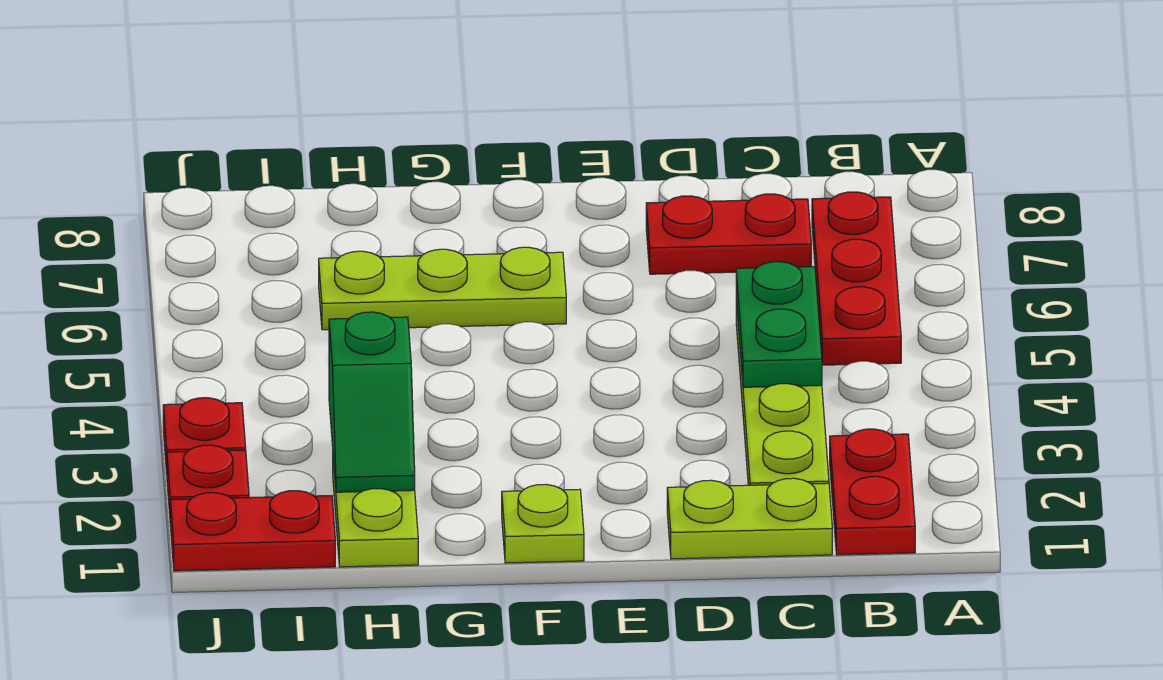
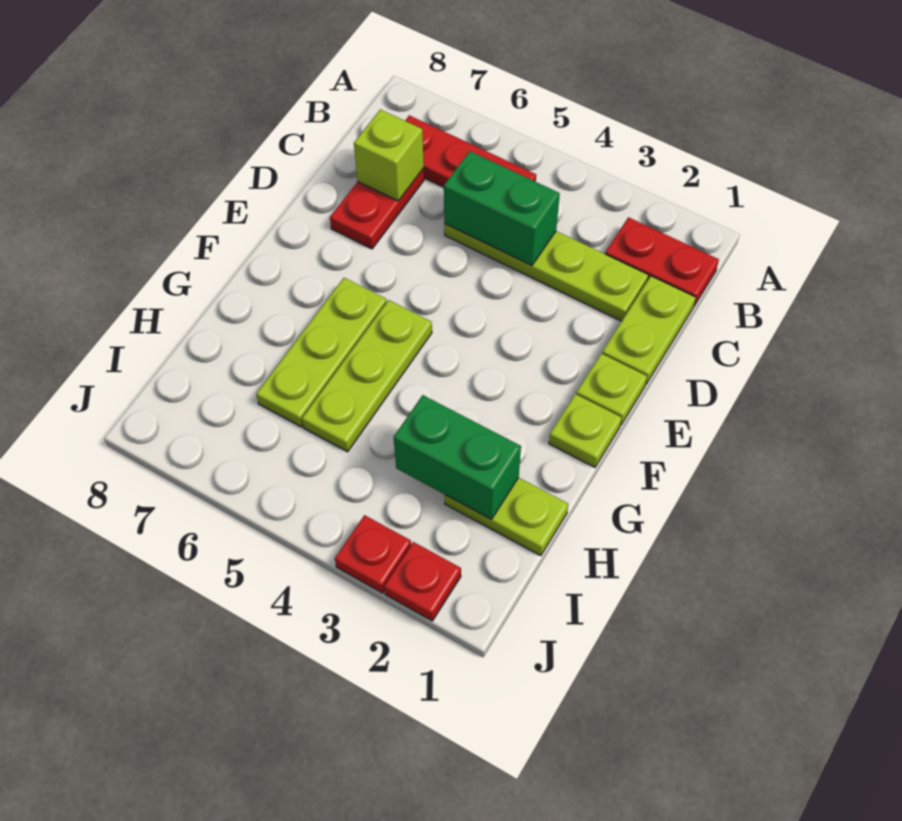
green 1x2 plate [736,262,822,387] -> green 1x2 brick [444,151,560,266]
none -> lime 1x1 brick [354,109,424,201]
none -> lime 1x1 plate [576,354,647,425]
none -> lime 1x3 plate [302,300,432,452]
green 1x2 slope [329,312,415,492] -> green 1x2 brick [394,395,521,519]
red 1x2 plate [170,491,335,571] -> none

